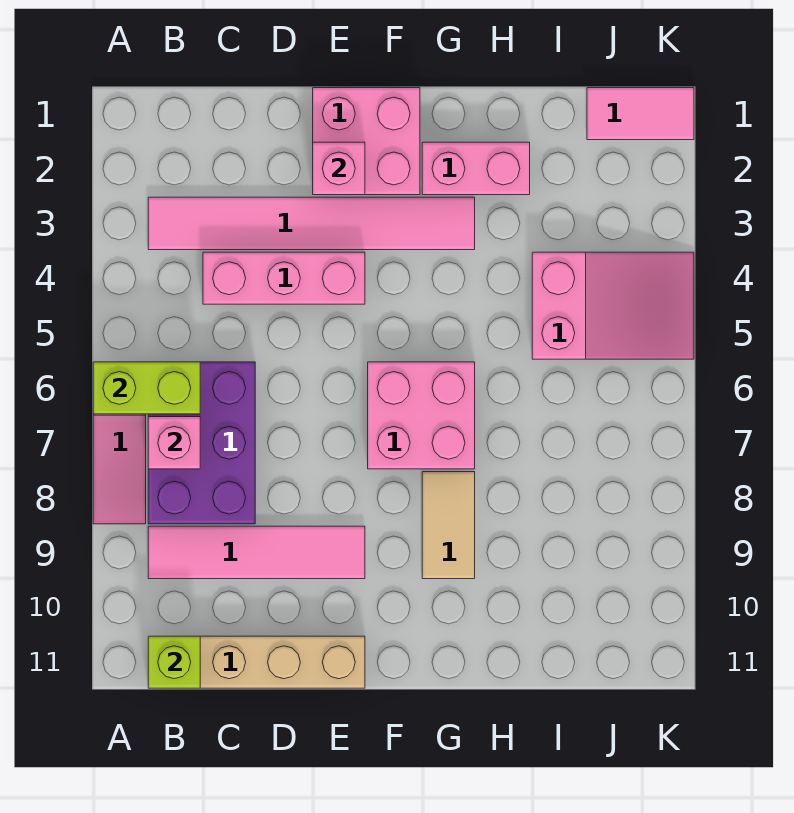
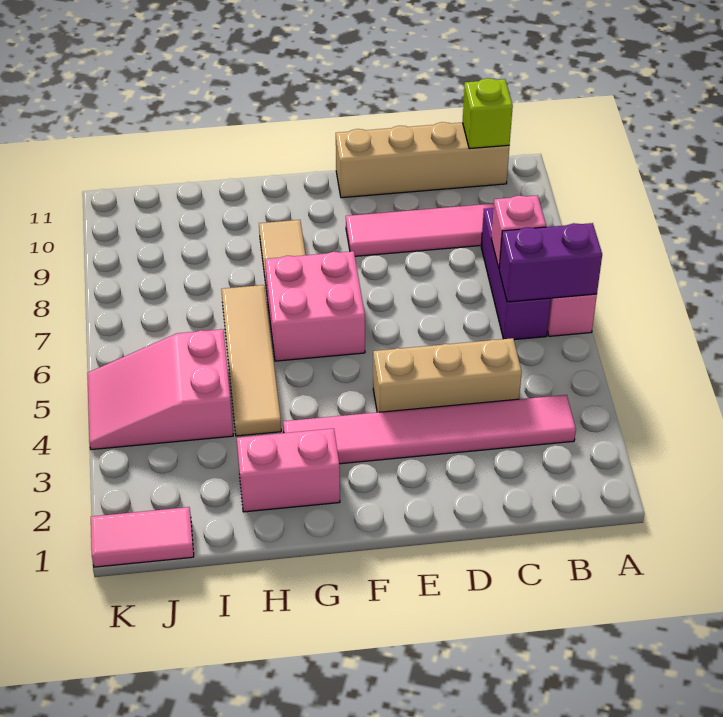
lime 1x2 brick [93,362,200,414] -> purple 1x2 brick [499,223,602,302]
purple 2x3 brick [148,362,255,524] -> purple 1x3 brick [481,208,551,340]
pink 1x3 brick [203,252,365,304] -> tan 1x3 brick [373,338,522,412]
pink 2x2 brick [313,88,420,195] -> none
pink 1x1 brick [313,142,365,195] -> none
none -> tan 1x4 tile [221,285,281,436]

